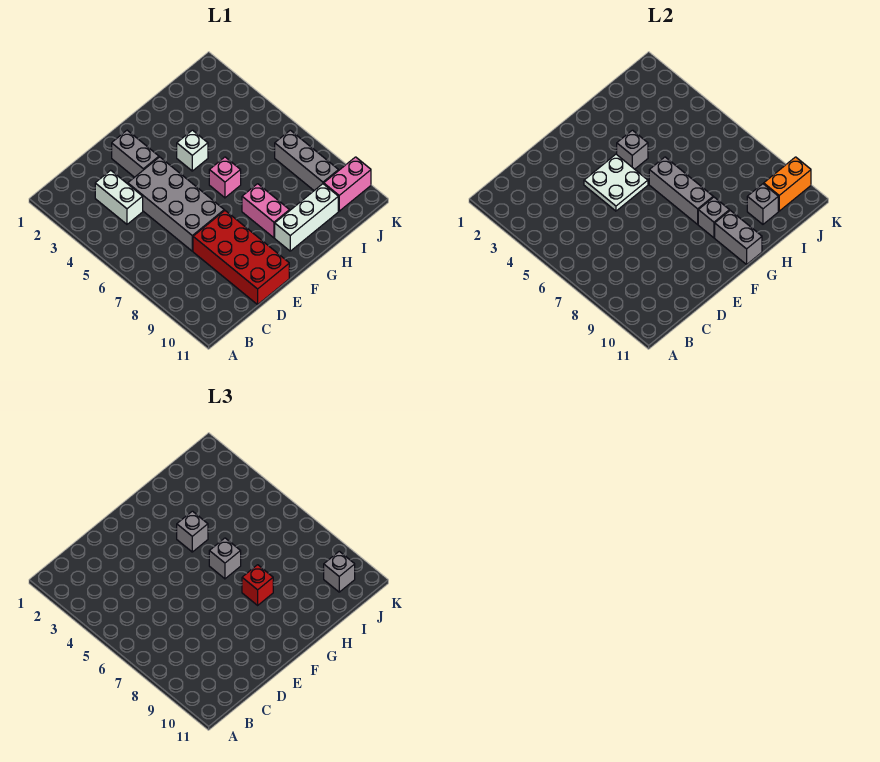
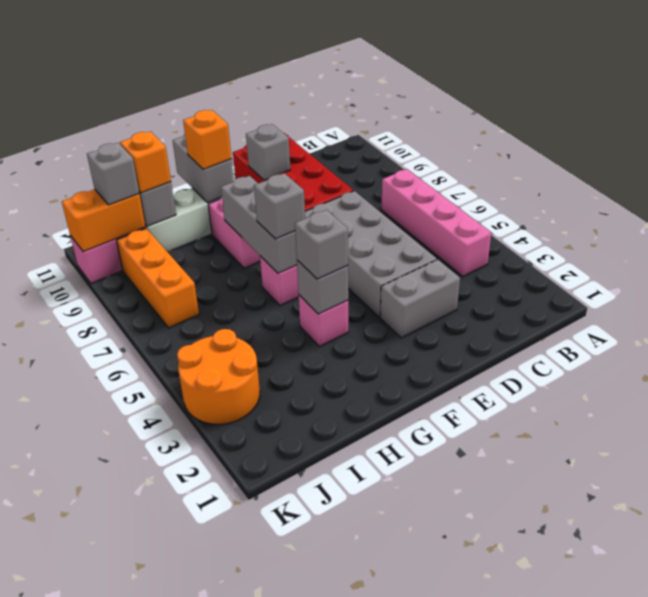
none -> pink 1x4 brick [381,169,491,276]
white 1x2 brick [95,170,143,224] -> none
grey 1x2 brick [112,130,159,177] -> grey 1x2 brick turned to [380,260,460,338]
white 2x2 plate [584,154,648,211] -> none
white 1x1 brick [177,130,208,171] -> pink 1x1 brick [299,295,348,347]
red 1x1 brick [242,565,273,605] -> none
grey 1x1 brick [698,197,730,238] -> grey 1x1 brick moved to [246,124,290,180]
none -> orange 1x1 brick [183,110,231,169]
none -> orange 1x1 brick [120,132,171,193]
none -> orange 2x2 round brick [177,329,260,424]
grey 1x3 brick [275,130,338,190] -> orange 1x3 brick [117,228,199,328]

